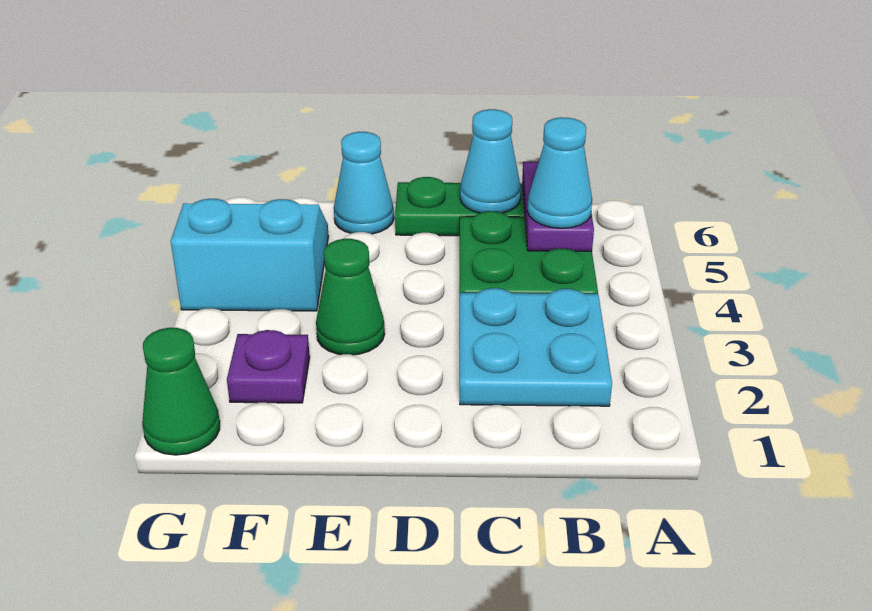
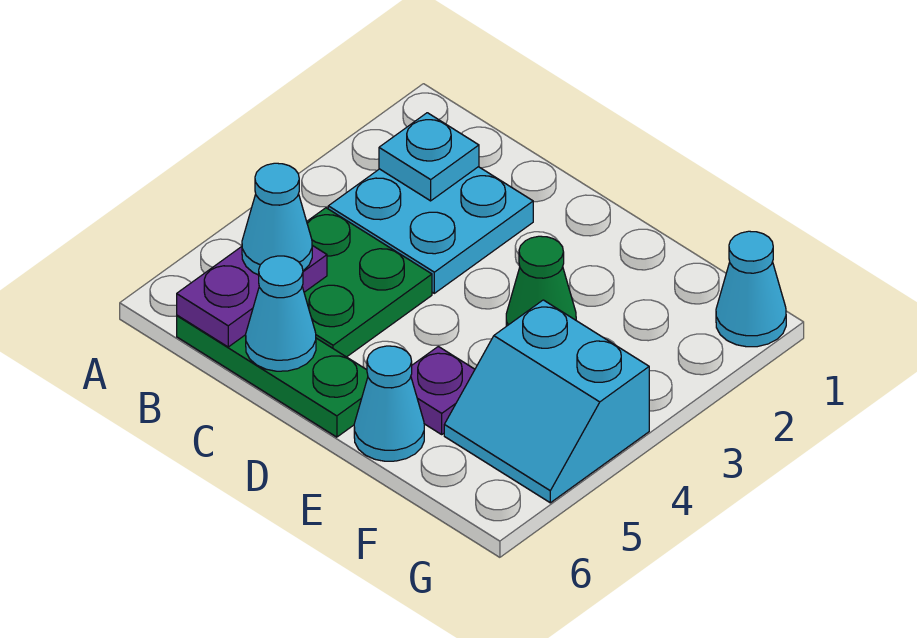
none -> cyan 1x1 plate [379,113,479,201]
purple 1x1 plate [227,330,310,403] -> purple 1x1 plate moved to [411,346,475,434]
green 1x1 cone [142,328,220,455] -> cyan 1x1 cone [716,231,786,347]

